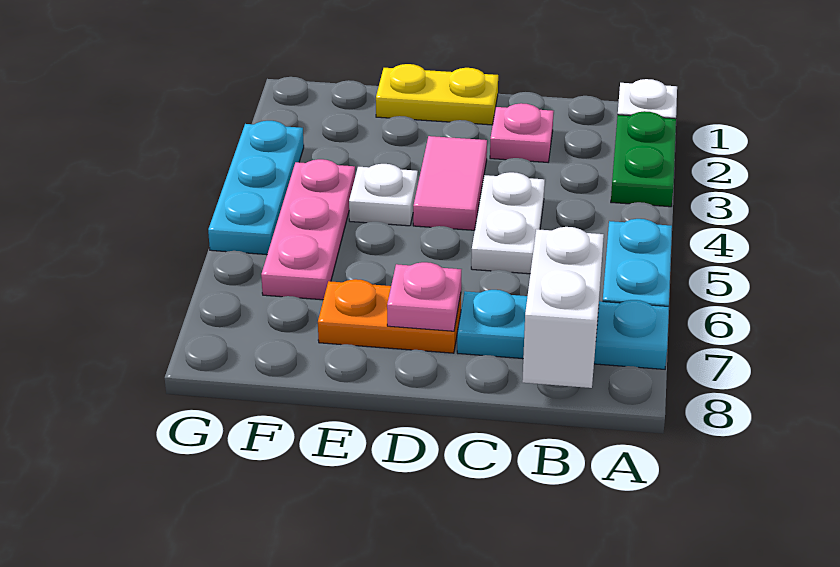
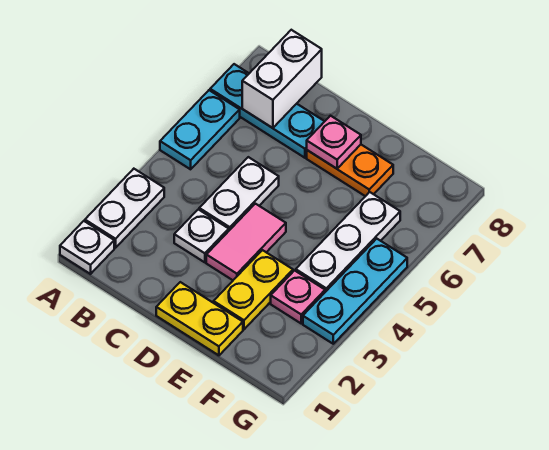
green 1x2 plate [611,111,676,207] -> white 1x2 plate [85,169,164,248]
pink 1x1 plate [490,103,554,162] -> pink 1x1 plate moved to [271,271,325,323]
none -> yellow 1x2 plate [214,250,293,329]
white 1x1 plate [349,164,418,226] -> white 1x1 plate moved to [174,209,229,262]
pink 1x3 plate [261,159,355,300] -> white 1x3 plate [296,192,400,292]

